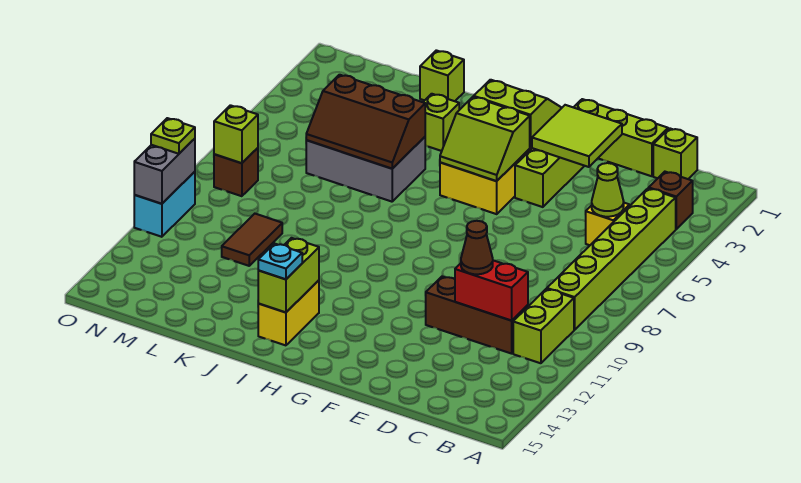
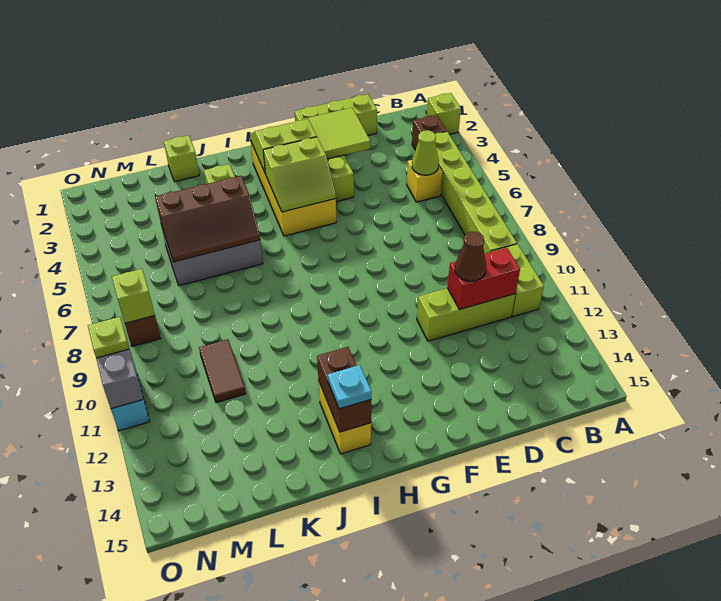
lime 1x1 brick [653,128,697,179] -> lime 1x1 brick moved to [427,93,461,135]
brown 1x3 brick [426,276,528,354] -> lime 1x3 brick [417,288,515,341]
lime 1x2 brick [258,238,319,312] -> brown 1x2 brick [317,347,371,432]

